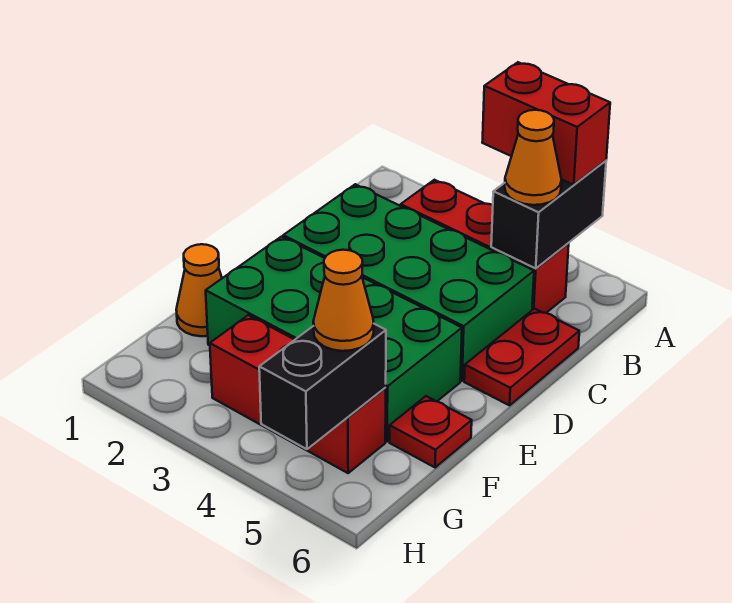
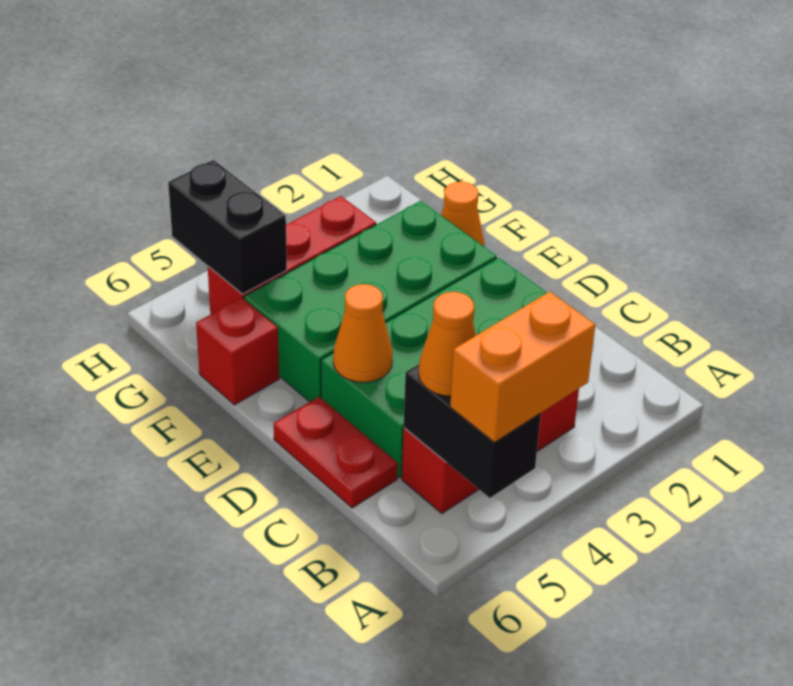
red 1x2 brick [482,62,610,185] -> orange 1x2 brick [450,292,595,442]
red 1x1 plate [390,396,472,468] -> red 1x1 brick [196,298,279,405]
orange 1x1 cone [313,250,374,351] -> orange 1x1 cone moved to [333,284,393,382]

